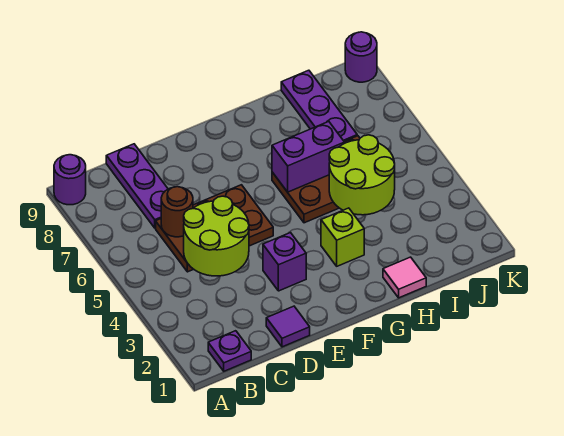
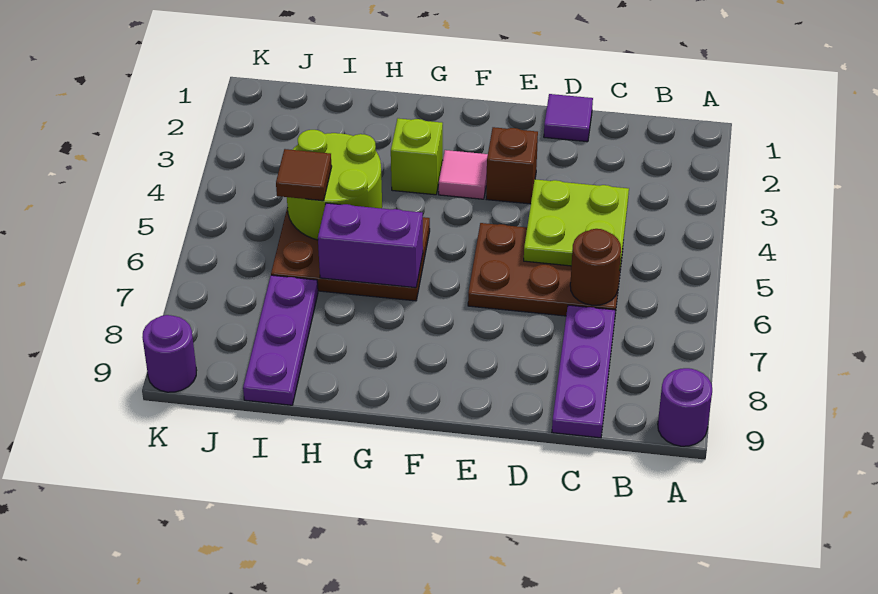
purple 1x1 plate [208,331,251,371] -> none
lime 2x2 round brick [184,196,249,276] -> lime 2x2 plate [524,179,629,271]
purple 1x1 brick [263,233,306,291] -> brown 1x1 brick [486,127,538,204]
pink 1x1 tile [383,257,426,298] -> pink 1x1 tile moved to [439,150,488,199]
none -> brown 1x1 tile [276,149,332,201]

